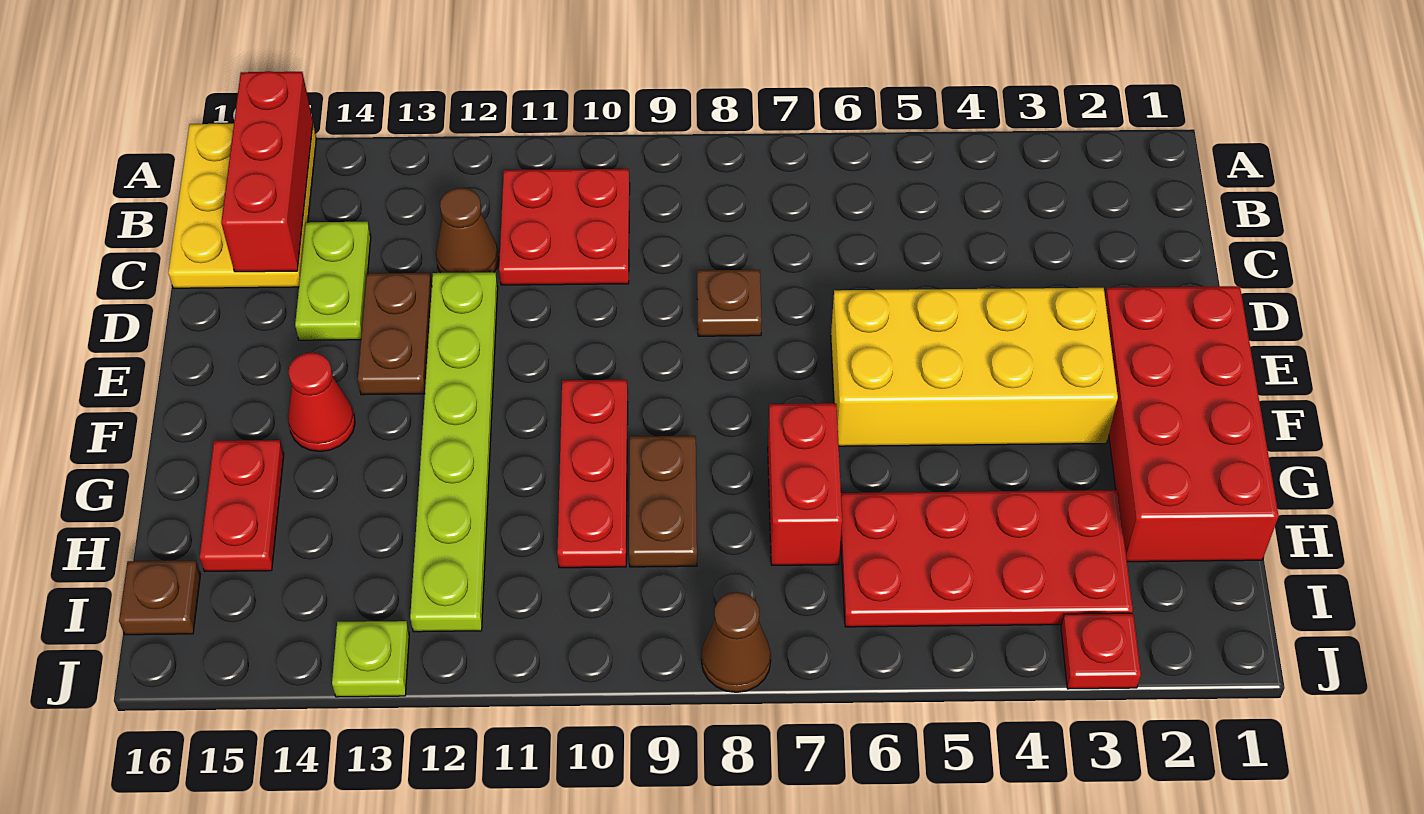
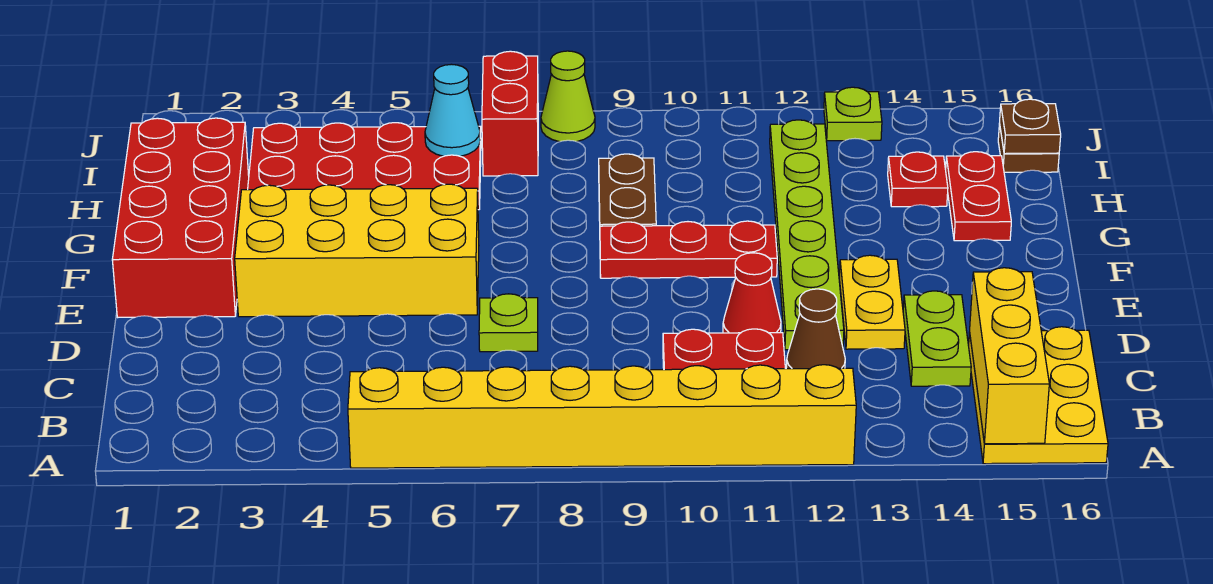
none -> yellow 1x8 brick [348,365,856,468]
red 1x3 brick [221,71,313,272] -> yellow 1x3 brick [970,268,1049,444]
none -> lime 1x1 plate [479,294,538,352]
brown 1x1 plate [697,270,762,336] -> brown 1x1 plate moved to [1000,99,1061,154]
brown 1x2 plate [358,273,432,395] -> yellow 1x2 plate [839,255,905,349]
red 1x3 plate [557,380,628,568] -> red 1x3 plate turned to [600,221,777,278]
red 1x1 cone [288,353,355,451] -> red 1x1 cone moved to [723,253,781,333]
red 1x2 brick [768,403,842,565] -> red 1x2 brick moved to [482,51,538,176]
none -> cyan 1x1 cone [425,64,480,156]
red 1x1 plate [1061,613,1141,689] -> red 1x1 plate moved to [888,152,948,207]
brown 1x1 cone [701,592,771,692] -> lime 1x1 cone [541,51,595,142]

